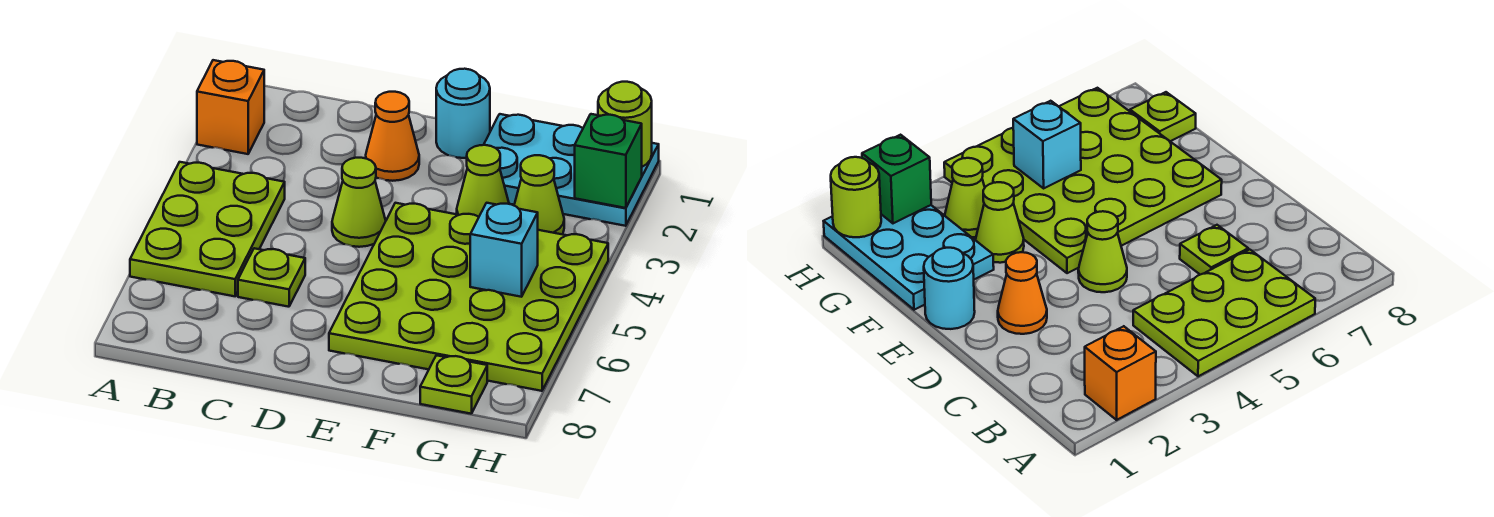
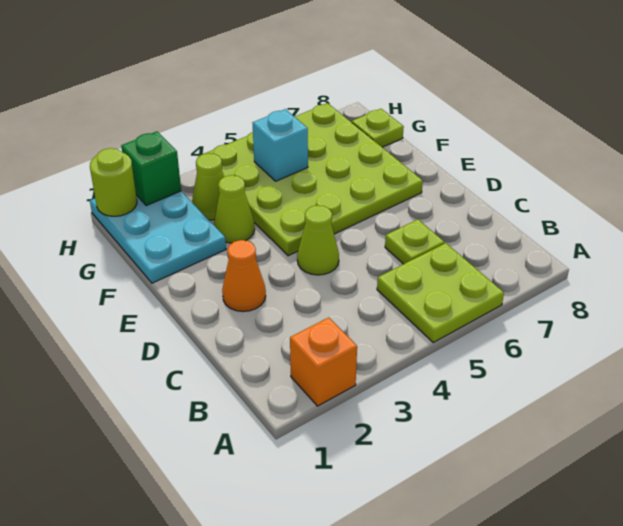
lime 2x3 plate [130,162,285,296] -> lime 2x2 plate [377,243,504,342]
cyan 1x1 round brick [436,69,490,158] -> none

